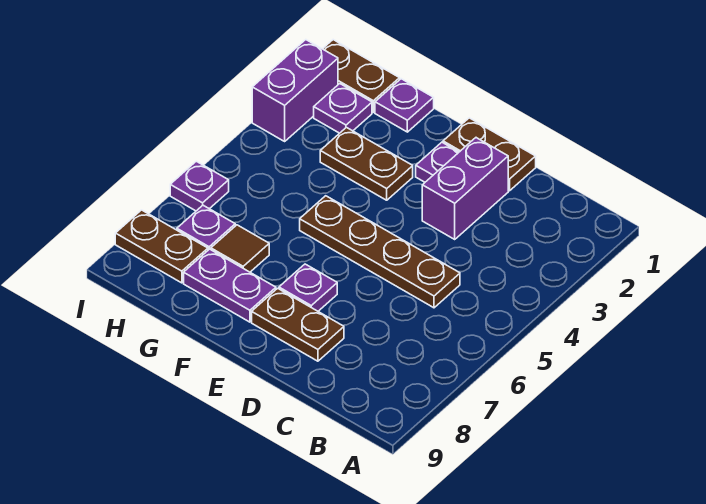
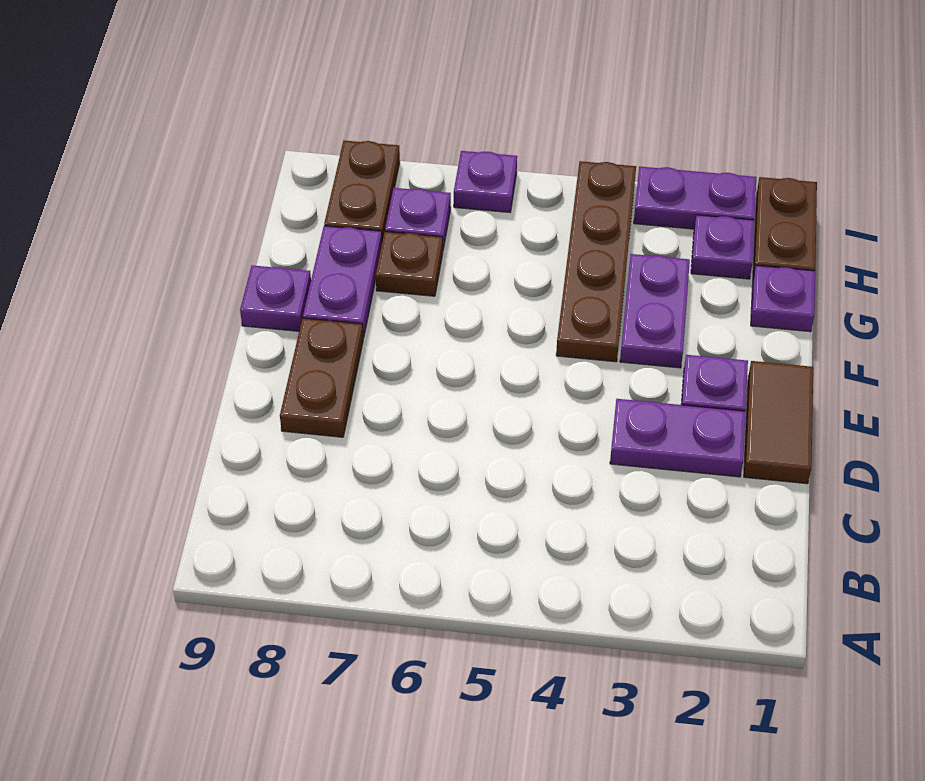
brown 1x4 plate [300,196,460,308] -> brown 1x4 plate moved to [556,161,636,362]
brown 1x2 plate [443,118,536,191] -> brown 1x2 tile [744,361,813,484]
purple 1x2 brick [422,138,508,239] -> purple 1x2 plate [610,399,746,477]
purple 1x1 plate [279,264,337,311] -> purple 1x1 plate moved to [240,265,311,331]
brown 1x2 plate [320,128,413,200] -> purple 1x2 plate [620,254,690,368]
brown 1x1 tile [211,225,269,272] -> brown 1x1 plate [376,232,443,296]
purple 1x2 brick [252,40,338,141] -> purple 1x2 plate [634,167,756,229]

